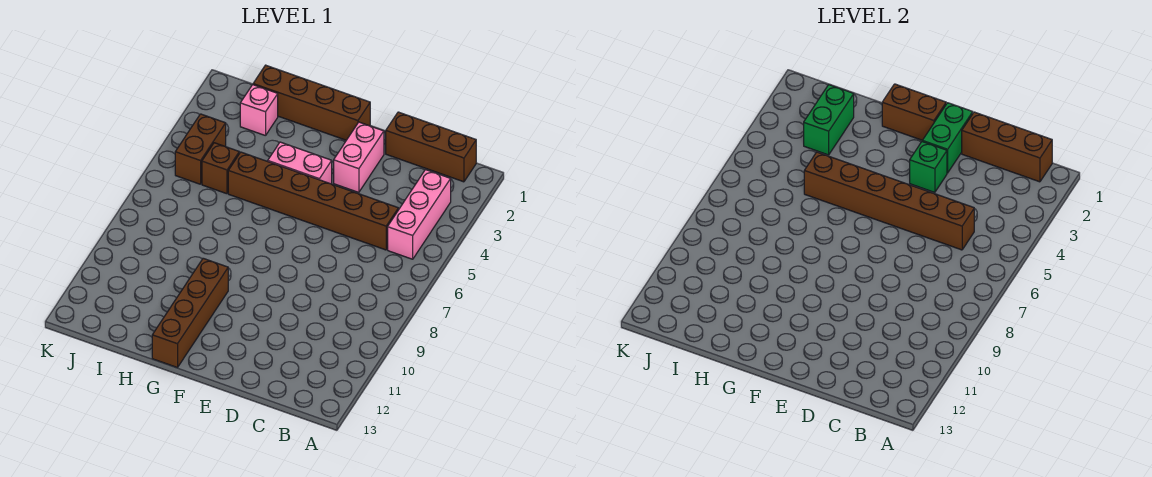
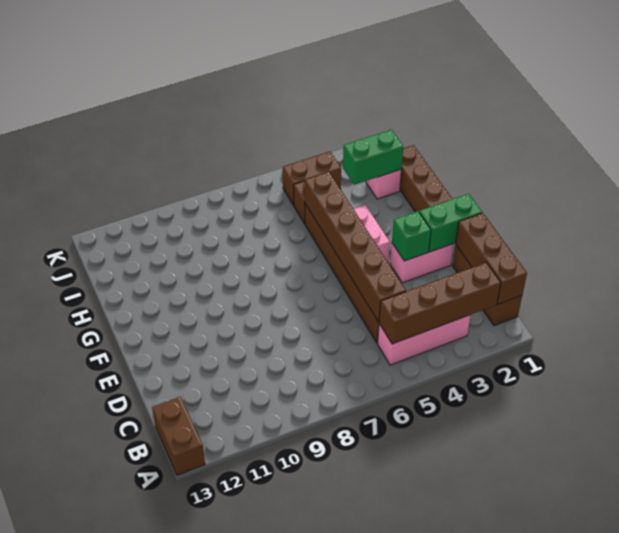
brown 1x2 brick [882,84,946,140] -> brown 1x2 brick moved to [152,397,205,475]
brown 1x4 brick [152,258,228,368] -> brown 1x4 brick moved to [379,263,501,344]

